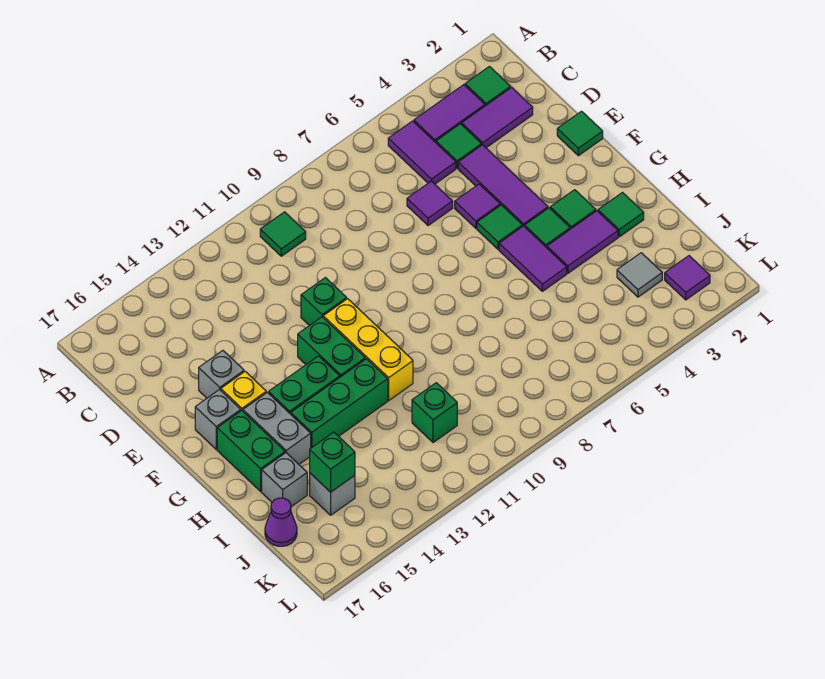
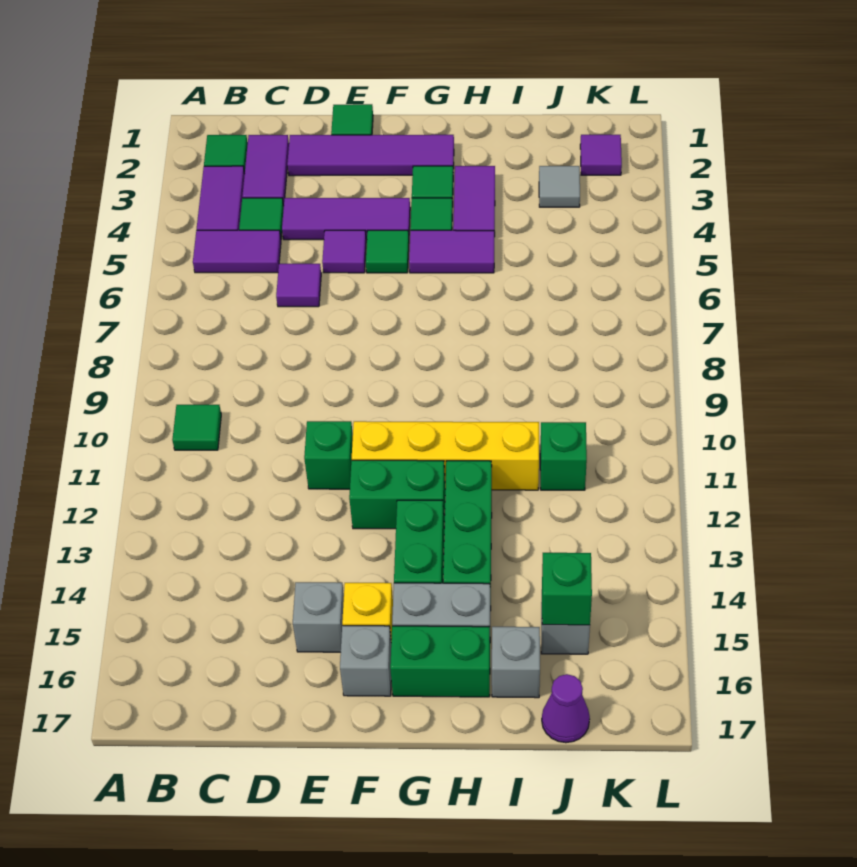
none -> purple 1x4 tile [287,135,454,176]
yellow 1x3 brick [323,299,413,400] -> yellow 1x4 brick [352,421,539,490]
green 1x1 tile [598,193,644,237] -> none

